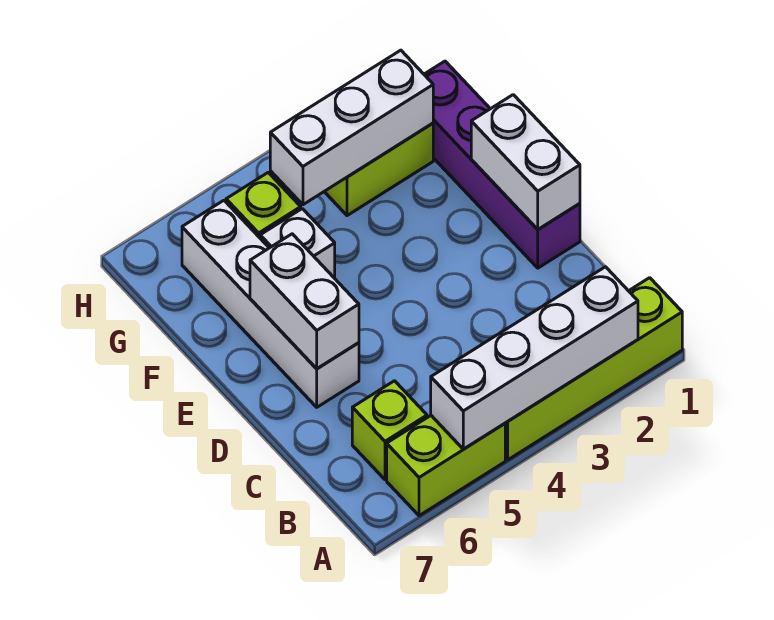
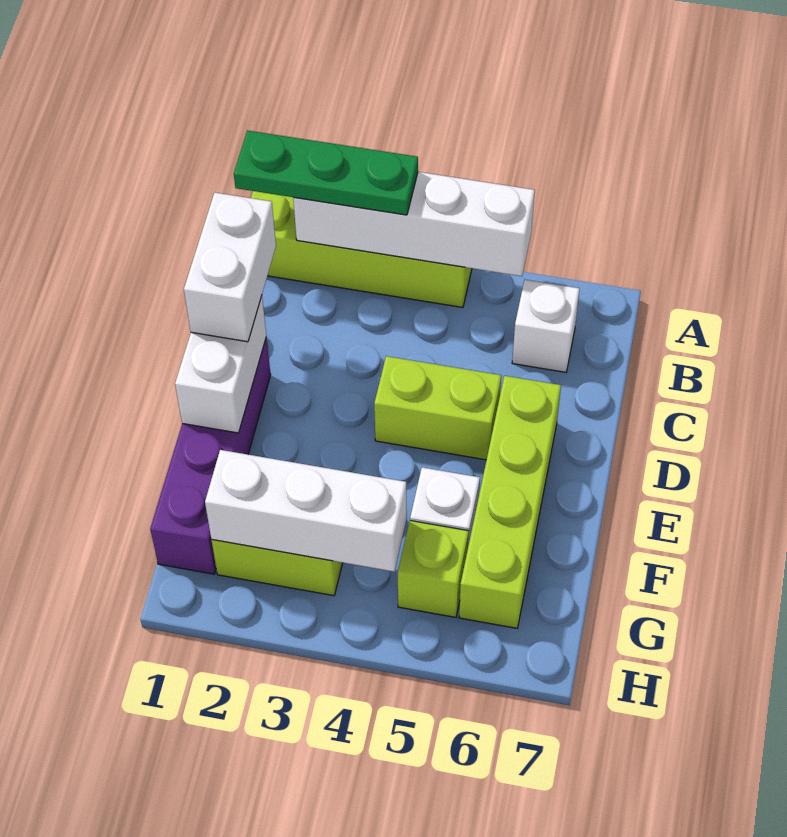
none -> green 1x3 plate [234,130,418,215]
lime 1x2 brick [387,416,505,516] -> lime 1x2 brick moved to [374,356,501,460]
lime 1x1 brick [352,381,427,480] -> white 1x1 brick [512,280,579,372]
white 1x4 brick [182,200,359,407] -> lime 1x4 brick [459,376,561,628]
white 1x2 brick [250,234,359,369] -> white 1x2 brick moved to [184,193,276,342]

